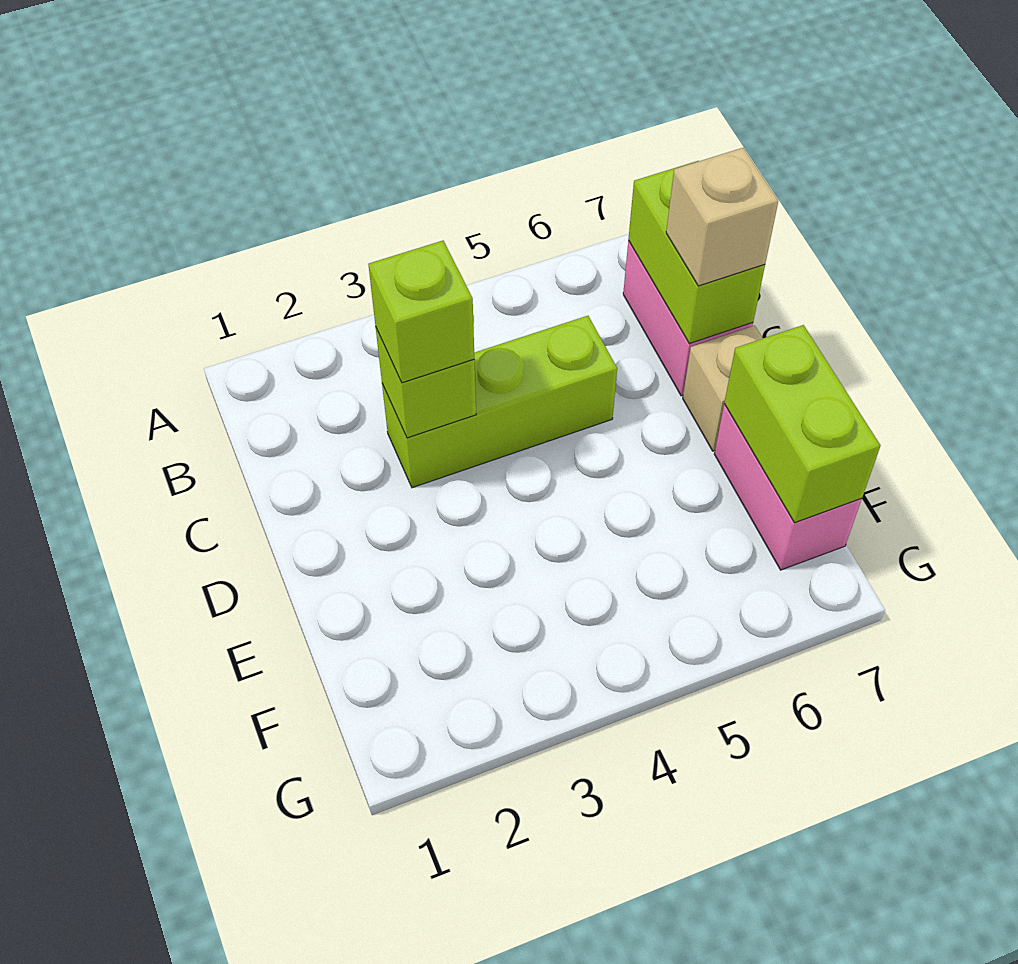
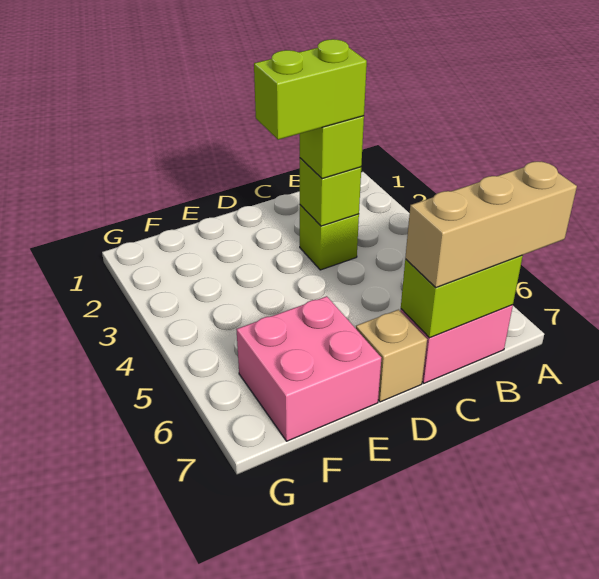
lime 1x3 brick [382,316,617,488] -> lime 1x1 brick [300,205,359,270]
tan 1x1 brick [666,148,778,286] -> tan 1x3 brick [405,161,577,288]
pink 1x2 brick [714,404,862,570] -> pink 2x2 brick [236,296,381,441]
lime 1x2 brick [724,325,880,523] -> lime 1x2 brick moved to [254,39,367,140]

